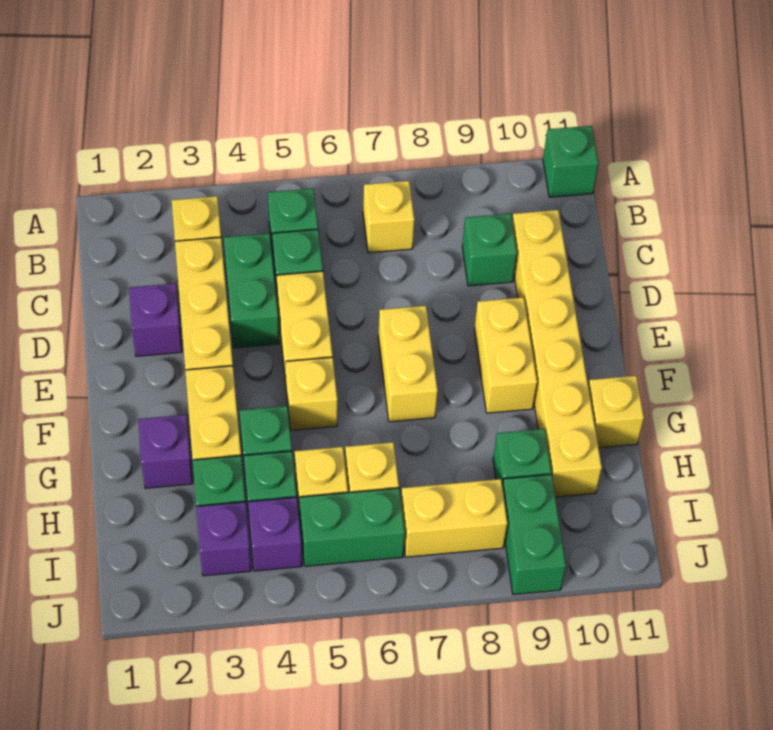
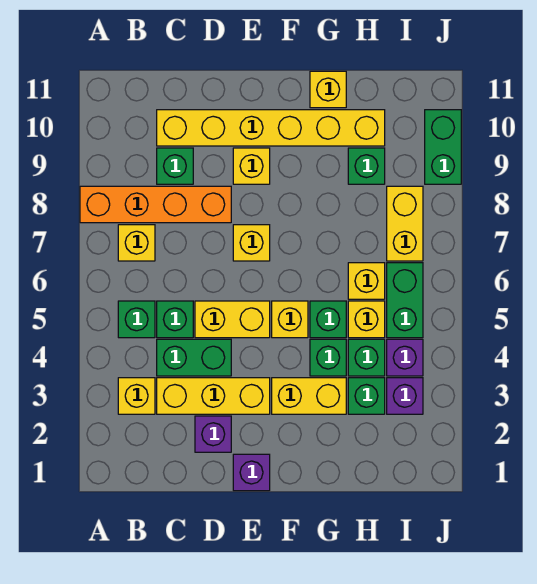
none -> orange 1x4 brick [80,186,231,223]
green 1x1 brick [543,126,599,197] -> green 1x1 brick moved to [310,301,346,338]
yellow 1x2 brick [378,306,438,422] -> yellow 1x1 brick [233,225,270,261]
yellow 1x2 brick [474,297,537,413] -> yellow 1x1 brick [233,148,270,184]
purple 1x1 brick [138,415,193,488] -> purple 1x1 brick moved to [233,454,270,491]
green 1x2 brick [502,474,566,595] -> green 1x2 brick turned to [425,110,461,184]

